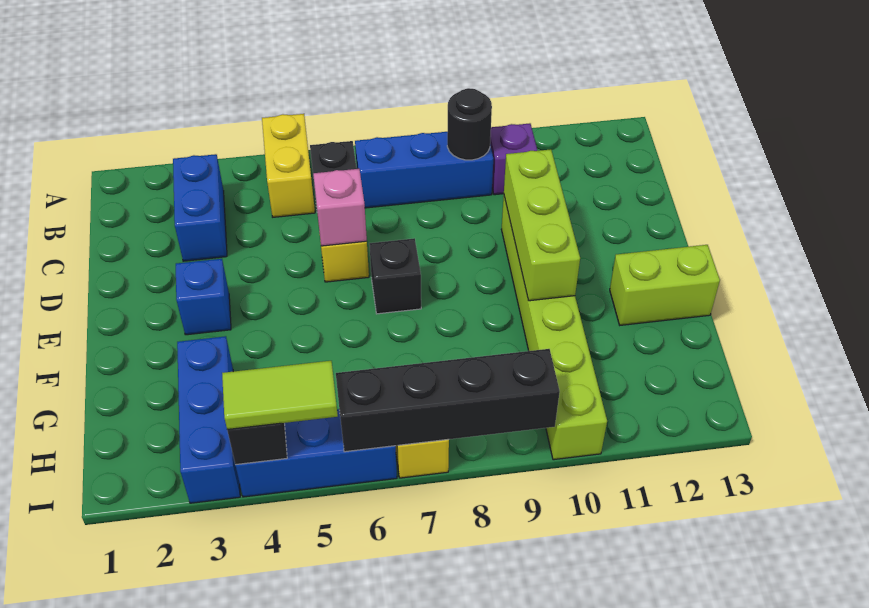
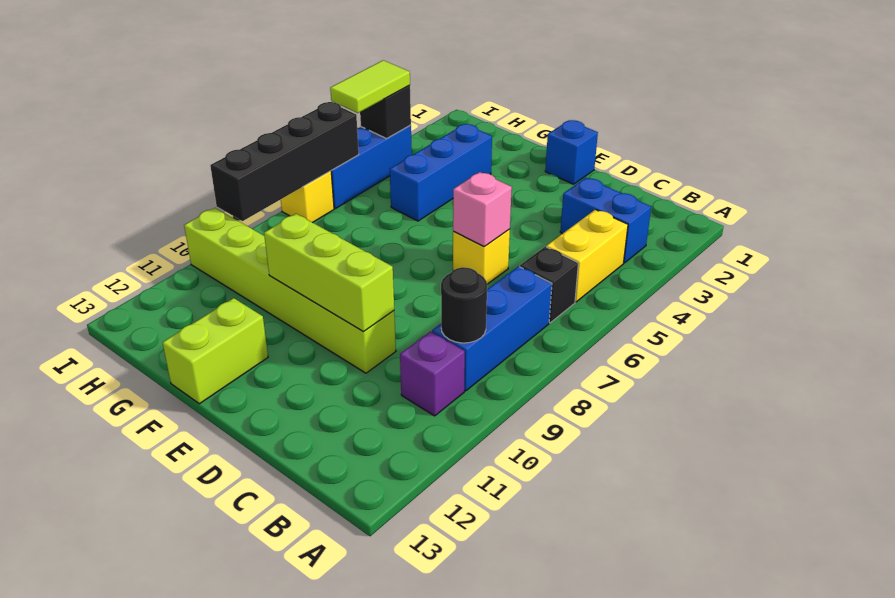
yellow 1x2 brick [262,114,315,217] -> yellow 1x2 brick turned to [546,210,628,302]
blue 1x1 brick [176,259,231,335] -> blue 1x1 brick moved to [545,120,598,184]
black 1x1 brick [369,238,421,314] -> none
blue 1x3 brick [177,336,240,503] -> blue 1x3 brick turned to [390,124,492,221]

